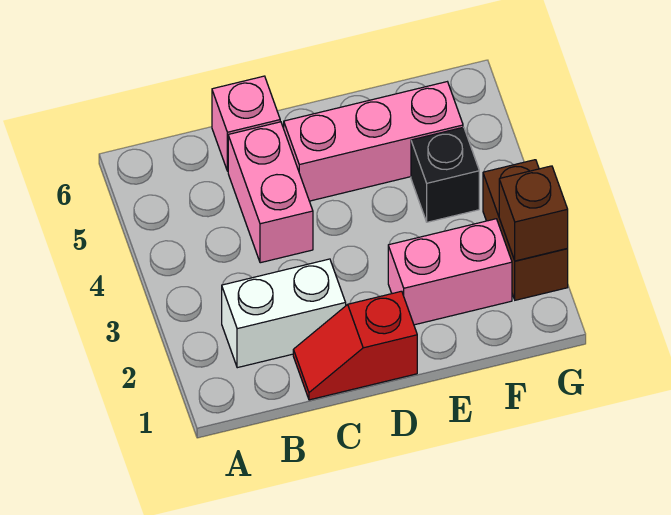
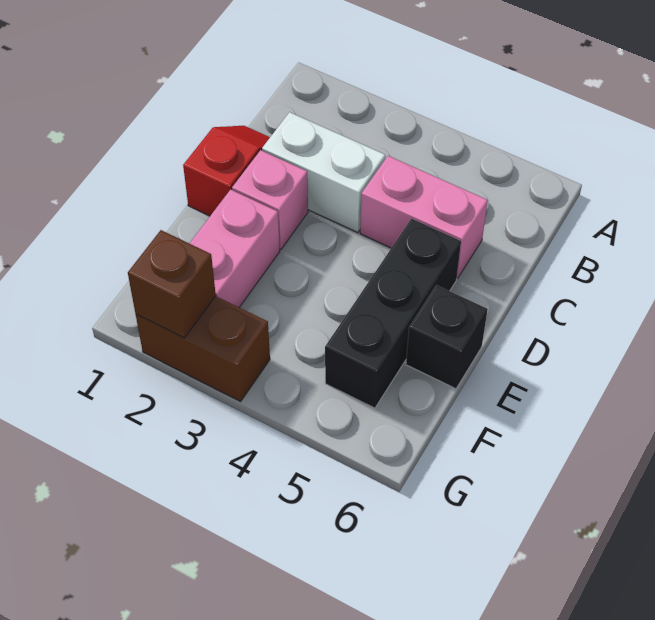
white 1x2 brick [222,259,346,368] -> white 1x2 brick turned to [262,112,385,233]
pink 1x1 brick [212,76,280,171] -> pink 1x1 brick moved to [232,150,308,249]
pink 1x3 brick [284,82,463,201] -> black 1x3 brick [325,219,461,408]
black 1x1 brick [411,127,479,222] -> black 1x1 brick moved to [406,285,488,389]

